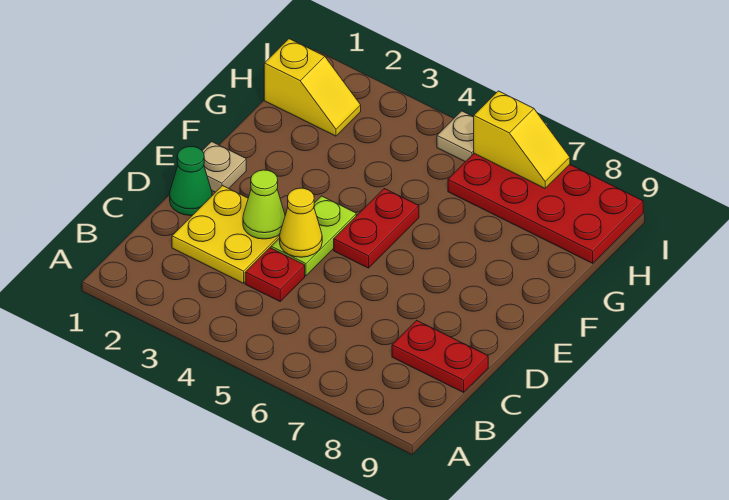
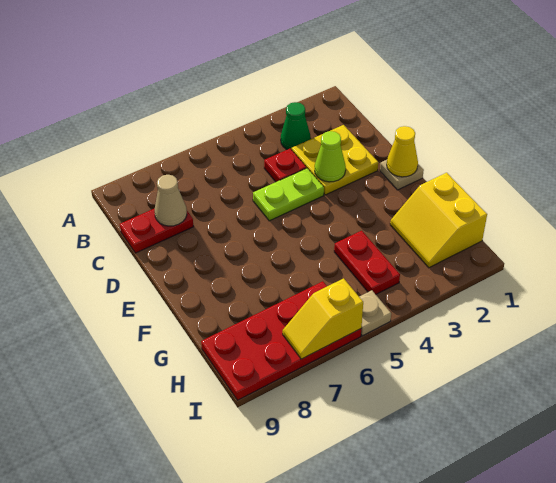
none -> tan 1x1 cone [155,175,187,226]
green 1x1 cone [170,146,212,216] -> green 1x1 cone moved to [281,102,311,150]
lime 1x2 plate [271,196,356,276] -> lime 1x2 plate turned to [253,168,324,221]
yellow 1x1 cone [280,188,322,257] -> yellow 1x1 cone moved to [387,126,418,177]
red 1x2 plate [334,189,419,268] -> red 1x2 plate moved to [334,231,400,294]
yellow 1x2 slope [264,39,361,136] -> yellow 2x2 slope [390,173,487,268]

